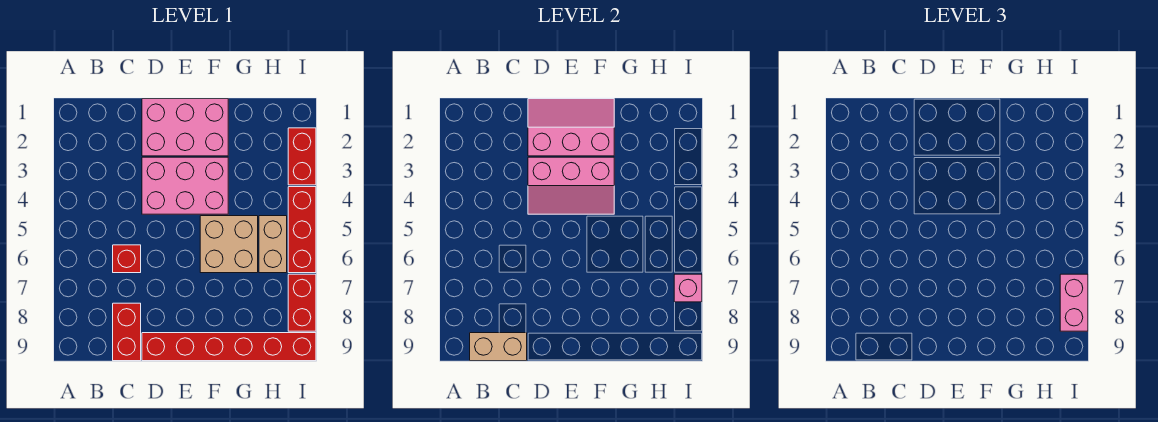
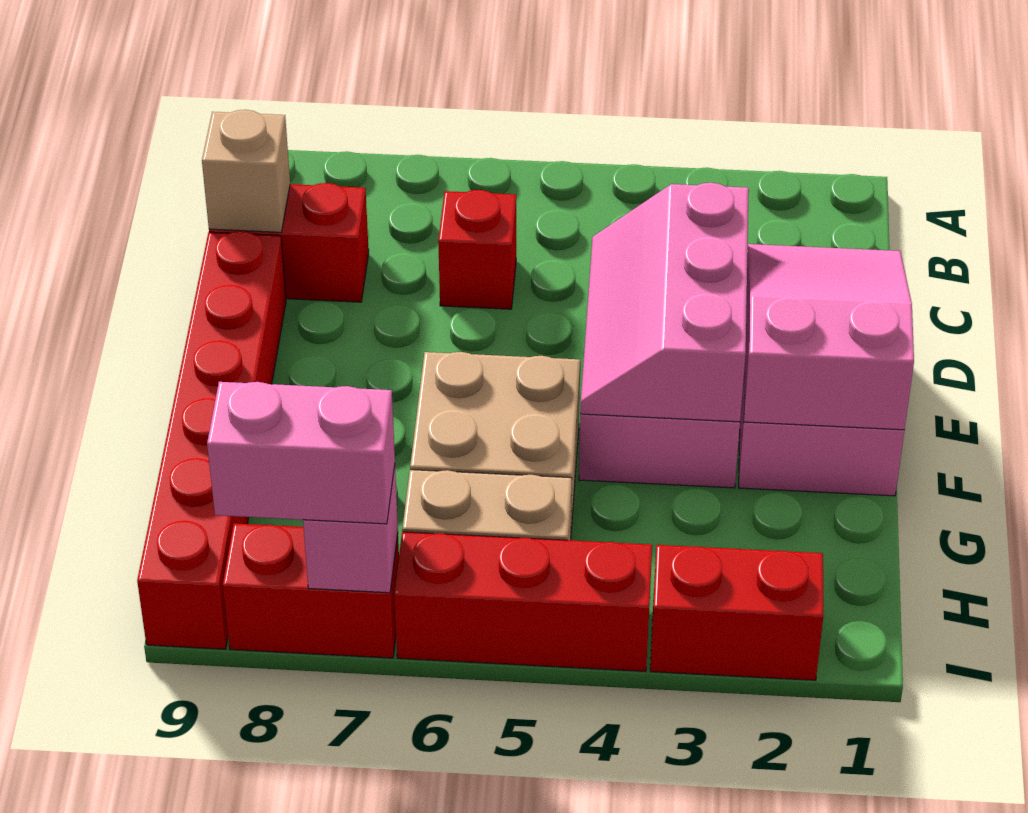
tan 1x2 brick [470,333,527,361] -> tan 1x1 brick [202,110,290,232]
pink 2x3 slope [528,99,614,156] -> pink 2x3 slope turned to [744,244,914,430]

